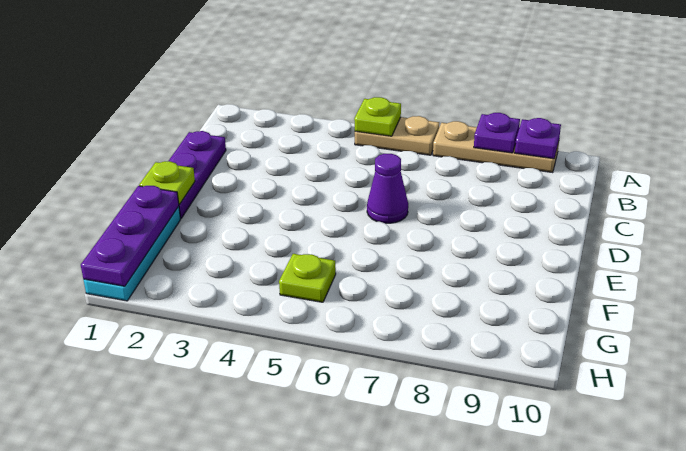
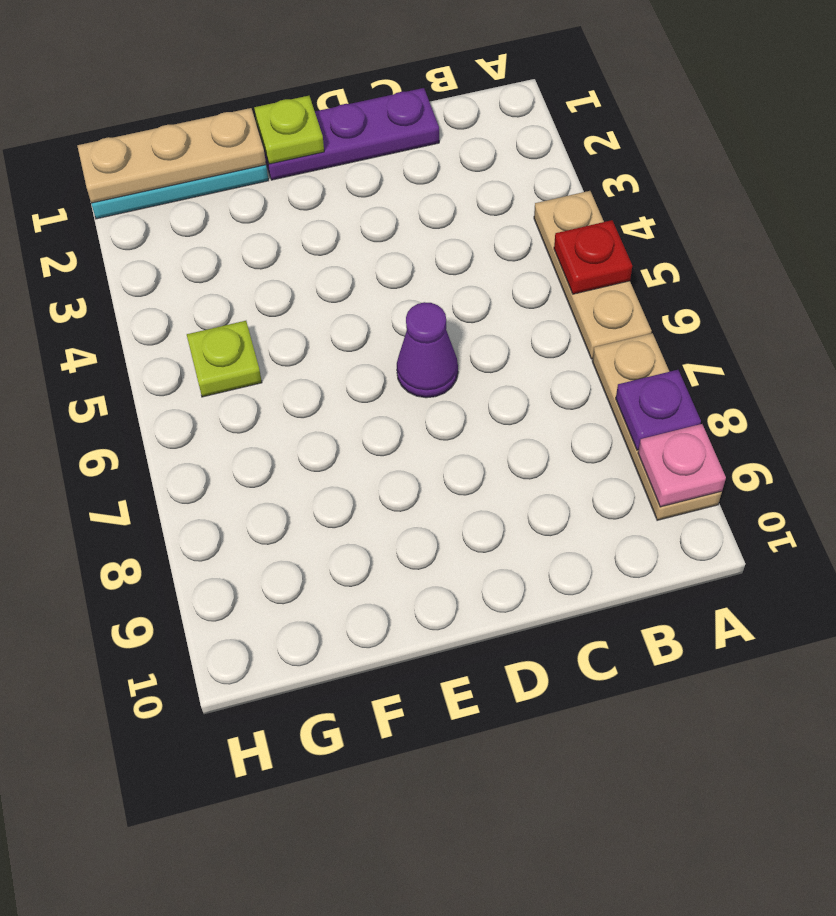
tan 1x2 plate [355,116,439,155] -> tan 1x3 plate [534,191,651,359]
lime 1x1 plate [354,97,401,136] -> red 1x1 plate [554,220,632,294]
purple 1x1 plate [515,118,561,159] -> pink 1x1 plate [638,424,726,507]
purple 1x3 plate [81,186,179,286] -> tan 1x3 plate [77,108,266,203]

